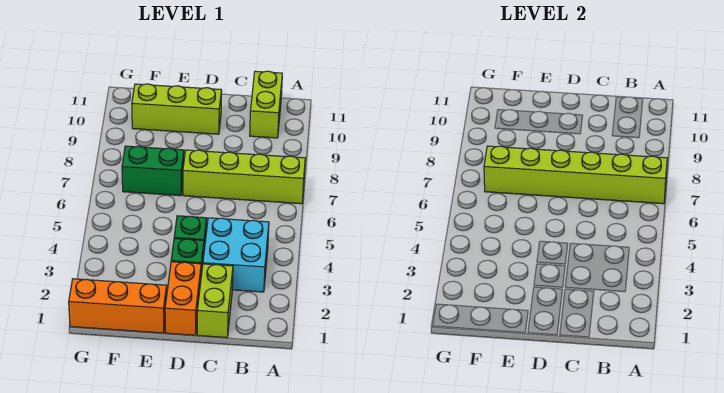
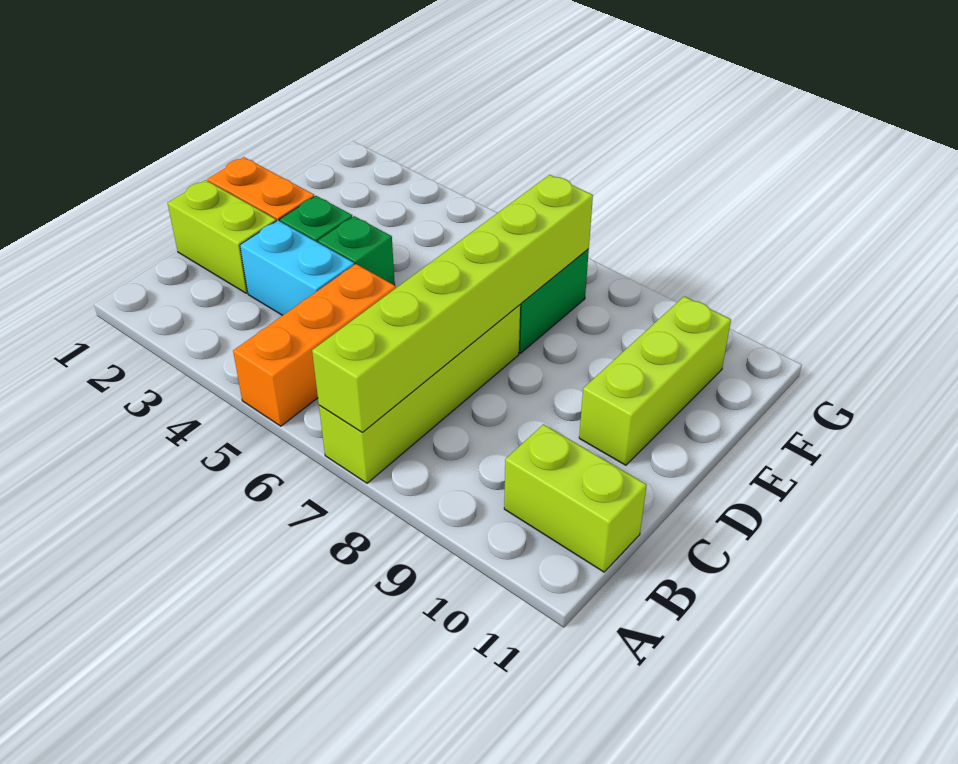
cyan 2x2 brick [203,218,269,292] -> cyan 1x2 brick [240,220,354,315]
orange 1x3 brick [69,279,167,333] -> orange 1x3 brick moved to [233,264,395,426]

